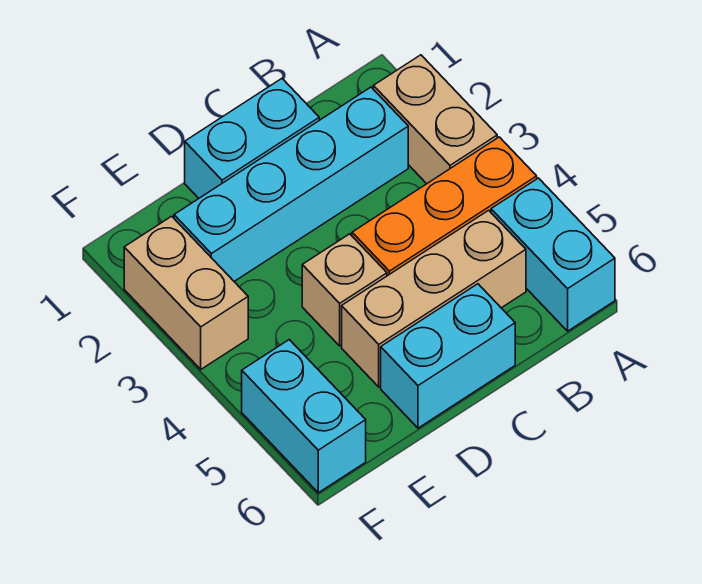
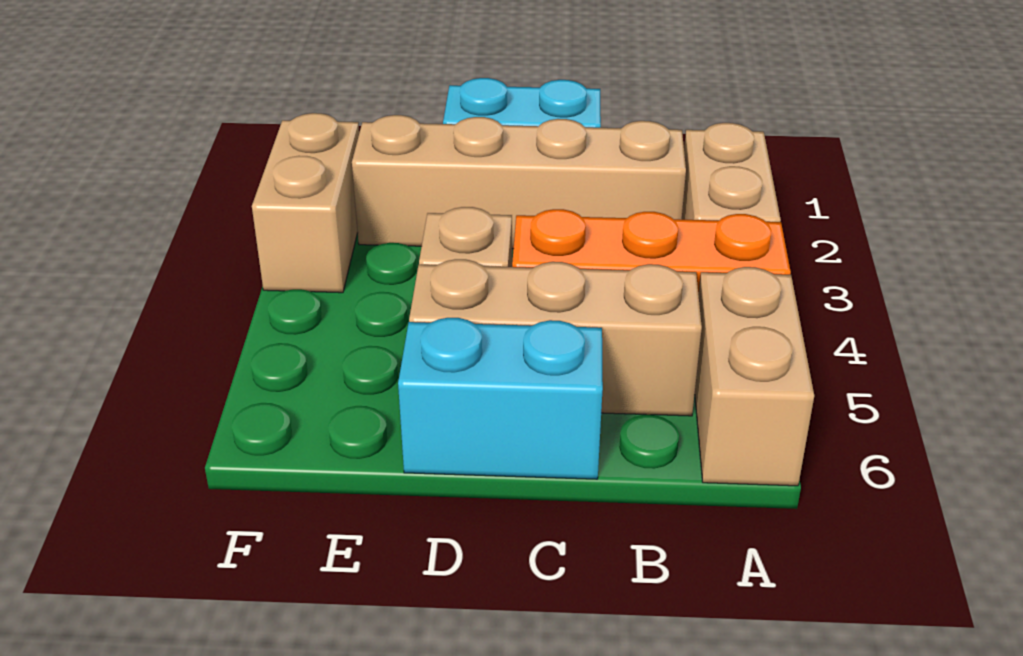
cyan 1x2 brick [491,178,615,331] -> tan 1x2 brick [695,267,814,486]
cyan 1x4 brick [174,87,408,281] -> tan 1x4 brick [352,115,686,249]
cyan 1x2 brick [242,340,366,493] -> none

